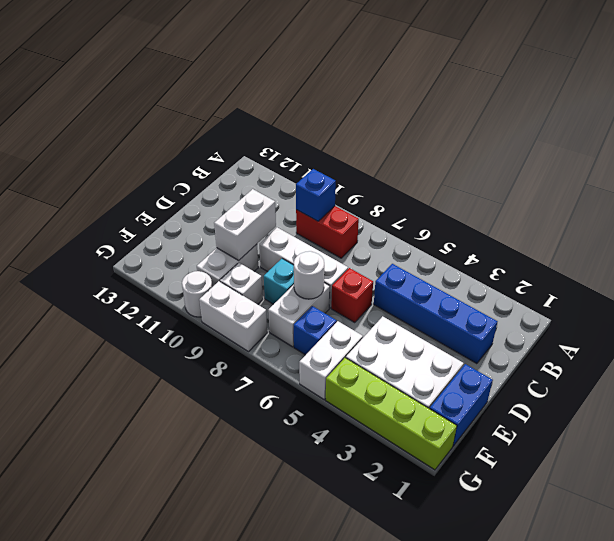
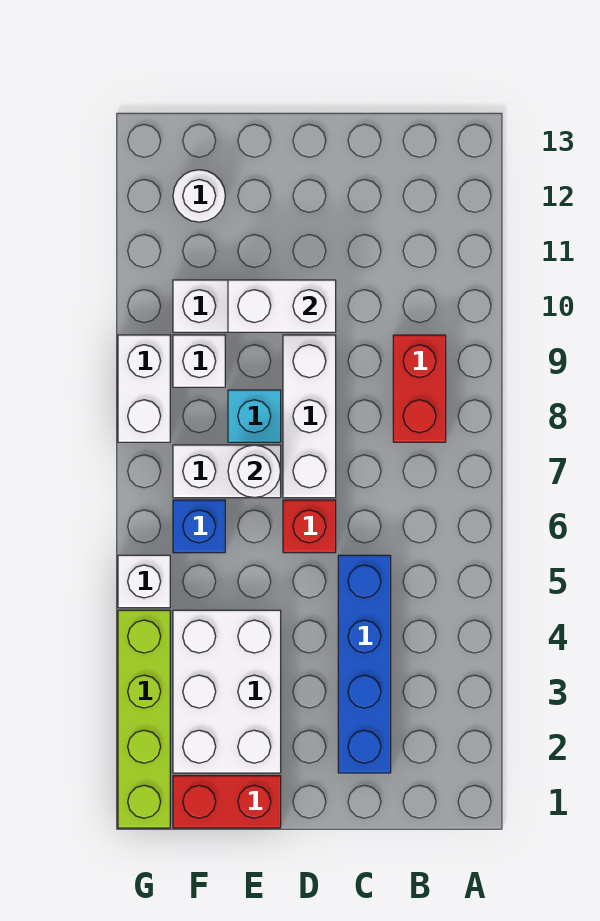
blue 1x1 brick [296,169,336,221] -> none
blue 1x2 brick [430,364,493,446] -> red 1x2 brick [173,776,281,828]
white 1x2 brick [299,321,363,400] -> white 1x1 brick [118,555,170,608]
white 1x1 round brick [182,271,212,317] -> white 1x1 round brick moved to [173,170,225,222]

